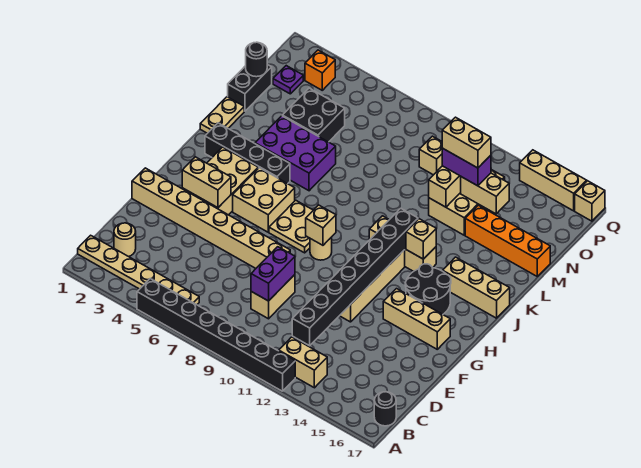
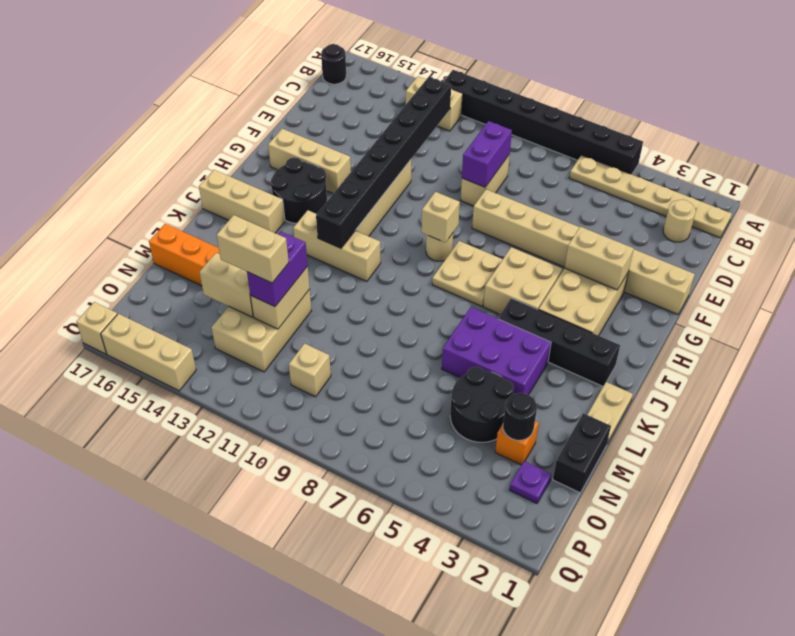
tan 1x1 brick [406,219,436,259] -> none
black 2x2 brick [282,88,345,142] -> black 2x2 round brick [450,367,514,442]
black 1x1 round brick [246,42,267,77] -> black 1x1 round brick moved to [503,393,537,440]
purple 1x2 brick [442,148,491,186] -> purple 1x2 brick turned to [247,231,308,307]
orange 1x1 brick [305,50,335,90] -> orange 1x1 brick moved to [495,421,539,465]

